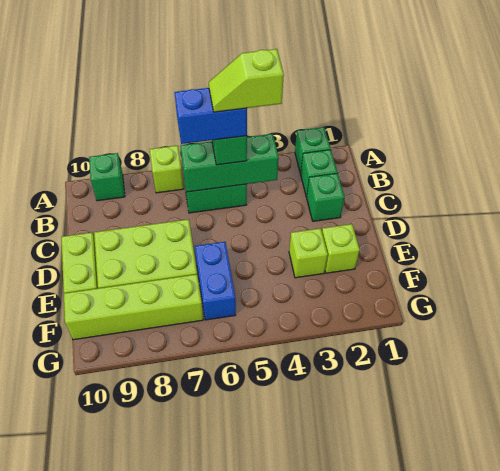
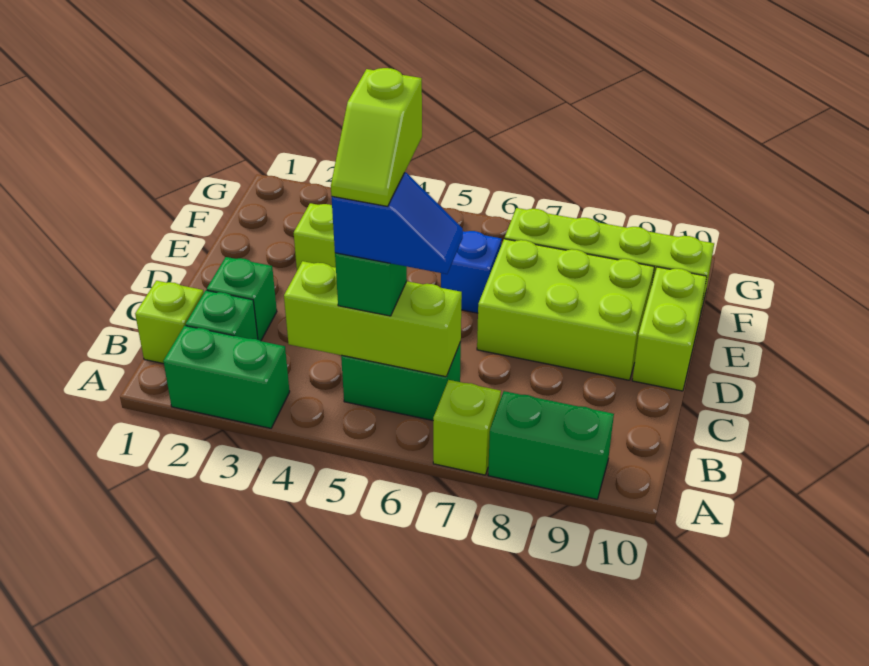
green 1x1 brick [295,127,330,174] -> green 1x2 brick [163,326,290,428]
green 1x1 brick [89,153,125,201] -> green 1x2 brick [488,391,614,499]
green 1x3 brick [180,134,279,192] -> lime 1x3 brick [284,261,462,377]
lime 1x2 slope [209,49,284,112] -> lime 1x2 slope turned to [331,68,422,206]
blue 1x2 brick [174,88,247,144] -> blue 1x2 slope [332,172,463,274]
lime 1x1 brick [322,224,360,273] -> lime 1x1 brick moved to [135,281,204,364]
blue 1x2 brick [195,242,236,320] -> blue 1x1 brick [441,231,502,313]

